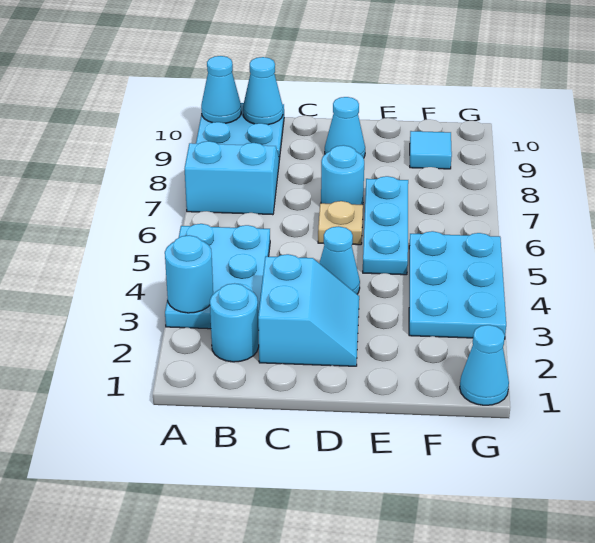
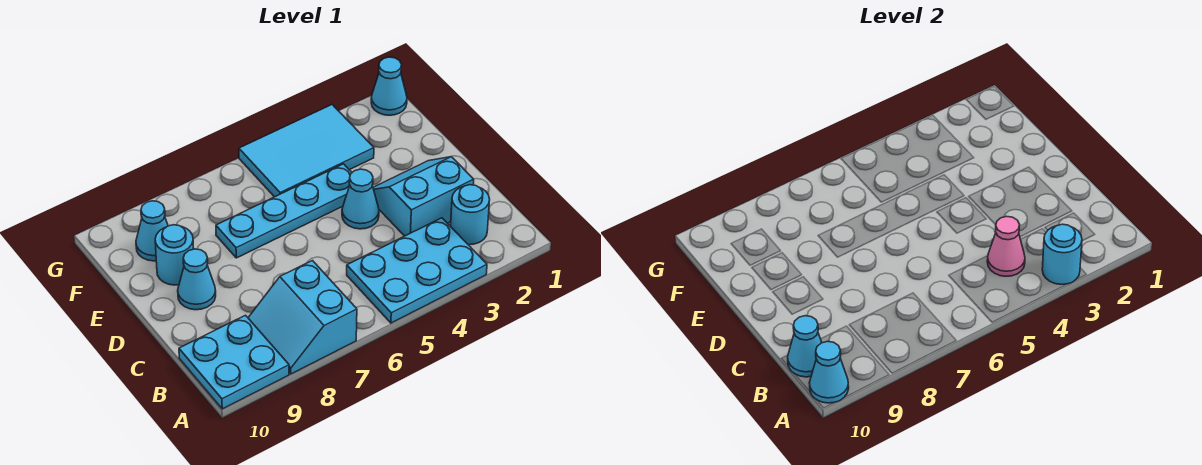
none -> pink 1x1 cone [987,216,1025,276]
tan 1x1 plate [318,201,363,245] -> none
cyan 1x1 round brick [321,145,364,205] -> cyan 1x1 round brick moved to [155,225,194,285]
cyan 1x3 plate [363,176,408,275] -> cyan 1x4 plate [216,164,352,258]
cyan 2x3 plate [409,231,506,339] -> cyan 2x3 tile [239,105,374,197]
cyan 1x1 tile [410,131,452,169] -> cyan 1x1 cone [136,201,168,261]

